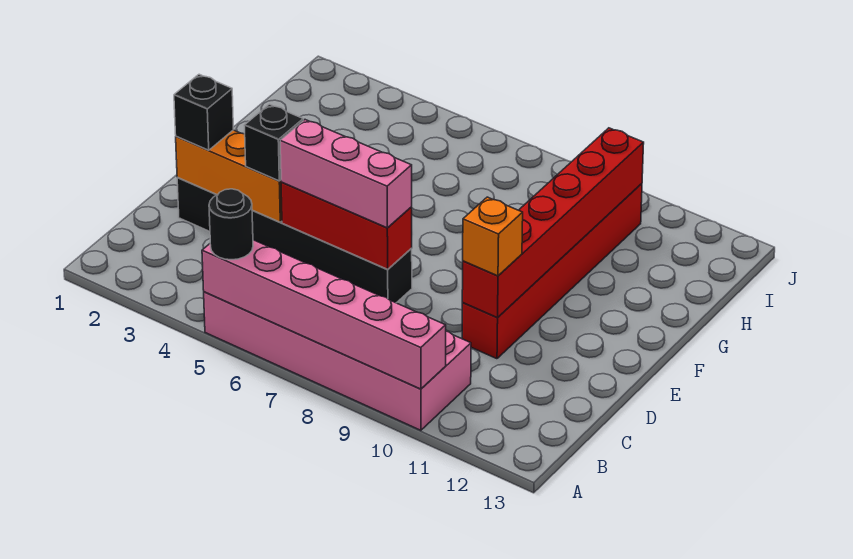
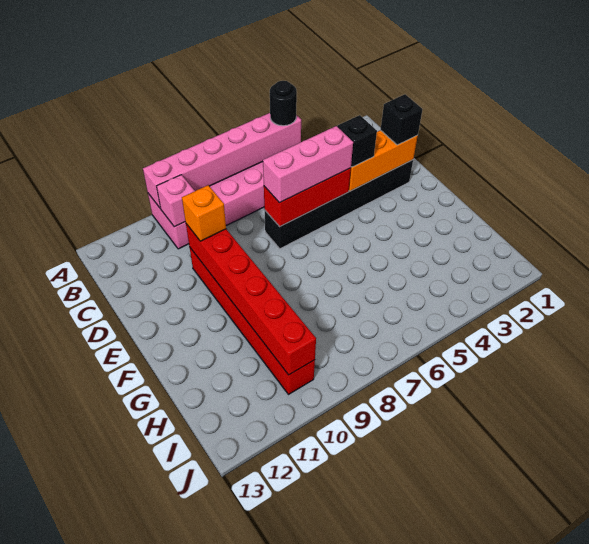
none -> pink 1x1 brick [157,175,194,227]

